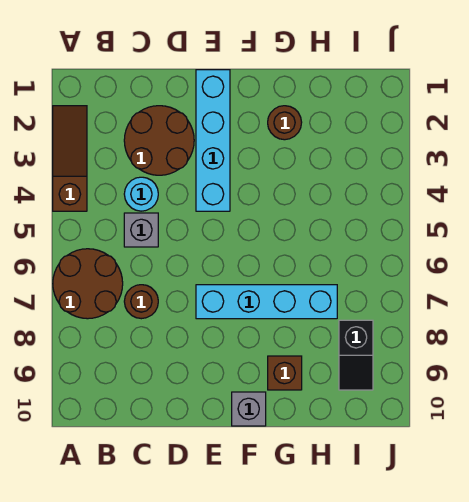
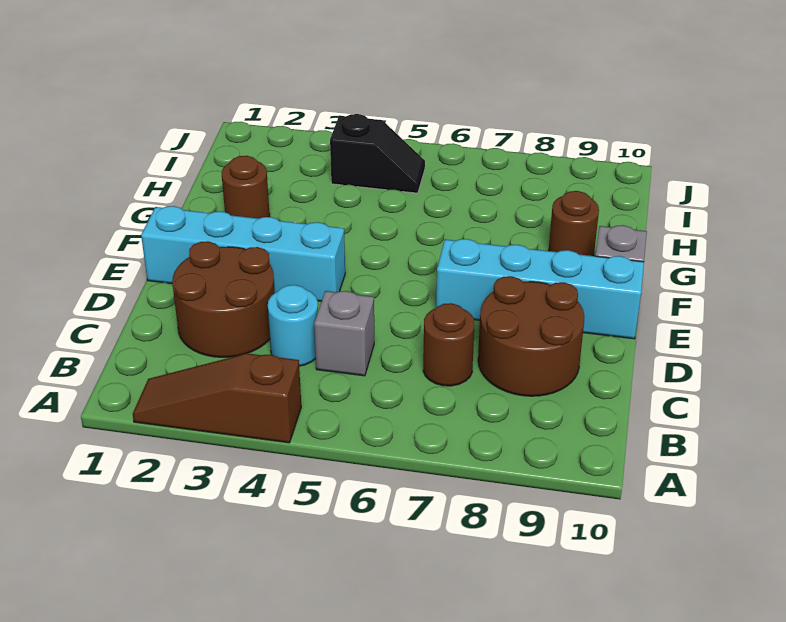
brown 2x2 round brick [53,249,123,319] -> brown 2x2 round brick moved to [478,276,584,396]
cyan 1x4 brick [196,285,337,319] -> cyan 1x4 brick turned to [436,239,644,339]
brown 1x1 brick [268,356,302,390] -> brown 1x1 round brick [549,191,599,256]
black 1x2 slope [339,320,373,390] -> black 1x2 slope moved to [330,114,425,193]

